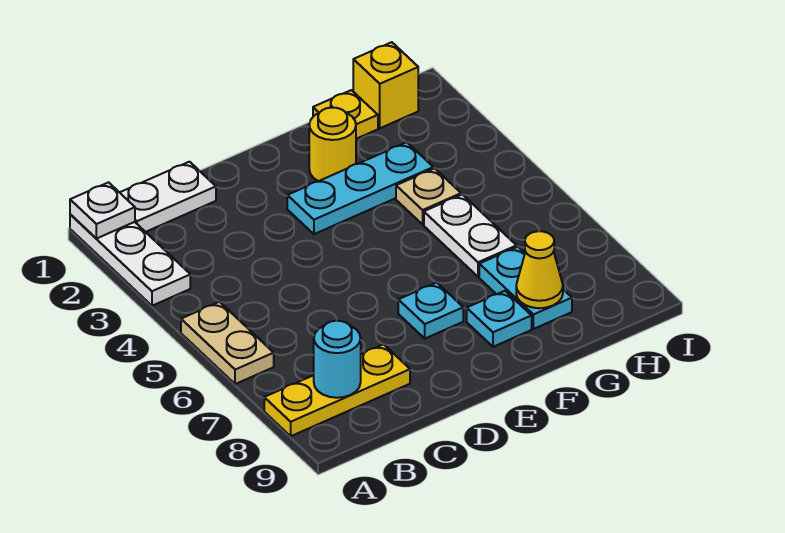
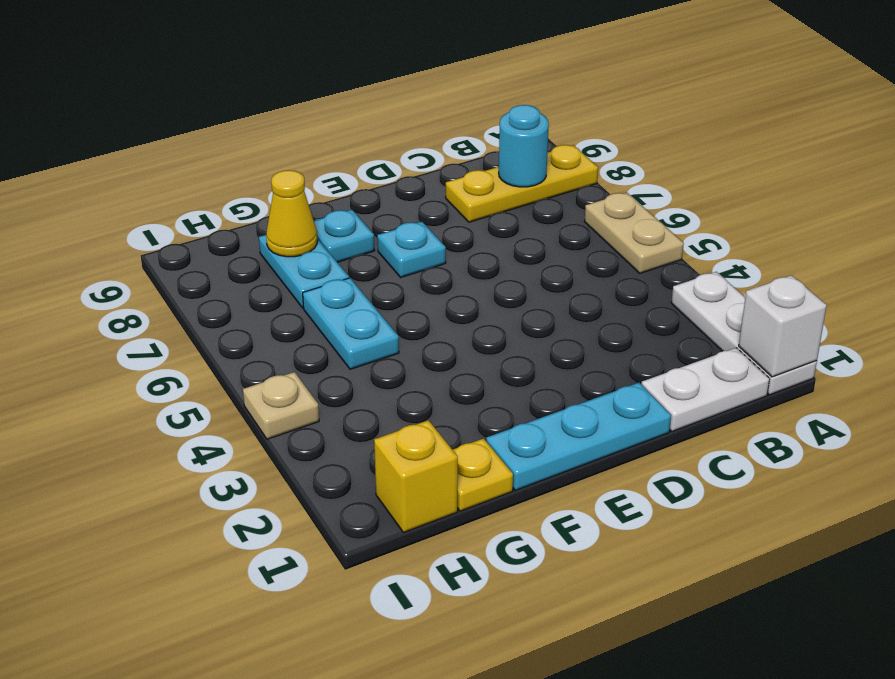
white 1x1 plate [70,182,135,239] -> white 1x1 brick [739,275,827,377]
cyan 1x3 plate [287,142,433,234] -> cyan 1x3 plate moved to [486,383,671,490]
yellow 1x1 round brick [309,108,356,181] -> none
tan 1x1 plate [396,168,461,224] -> tan 1x1 plate moved to [243,372,319,439]
white 1x2 plate [424,194,517,277] -> cyan 1x2 plate [303,278,399,369]

